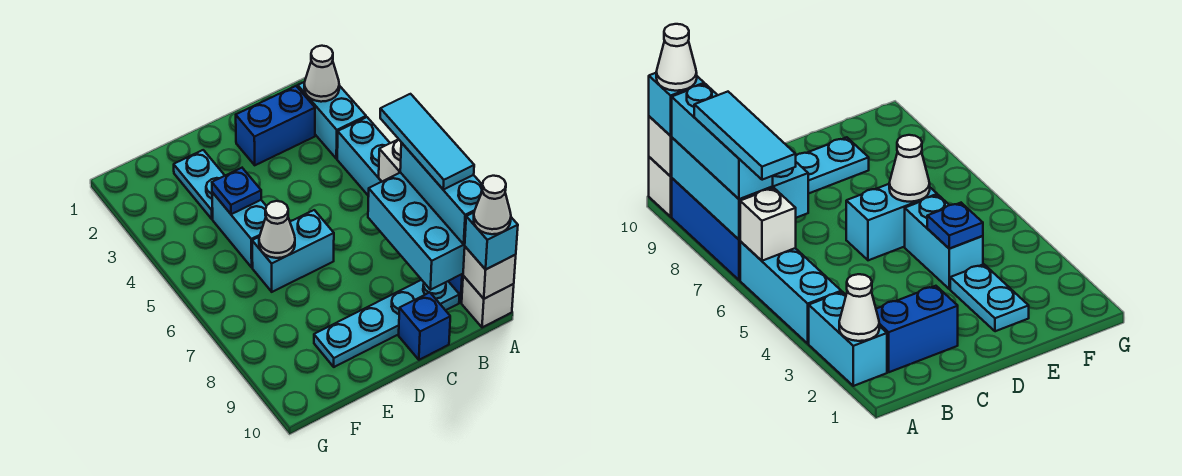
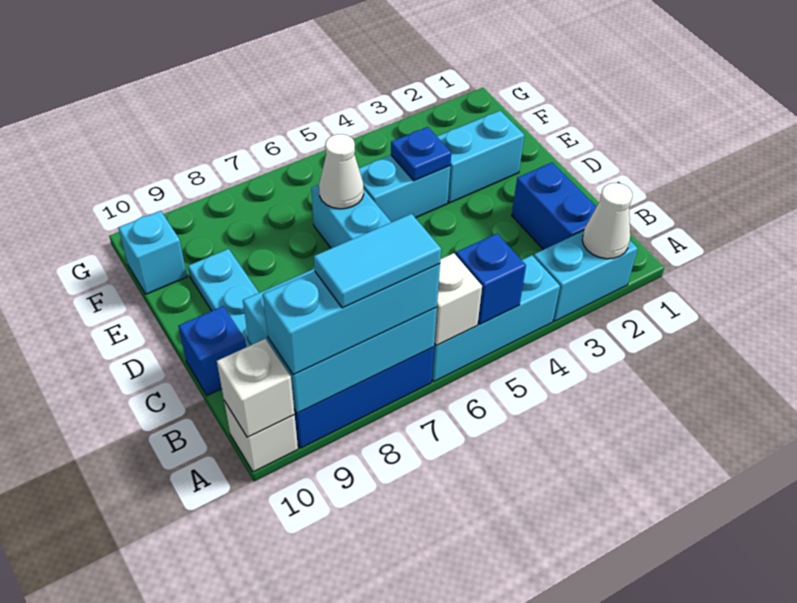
none -> blue 1x1 brick [456,234,526,324]
cyan 1x3 tile [380,94,474,190] -> cyan 1x2 tile [314,214,441,308]
cyan 1x1 brick [465,213,518,270] -> cyan 1x1 brick moved to [118,211,187,294]
white 1x1 cone [474,176,511,234] -> none
cyan 1x2 plate [174,150,225,219] -> cyan 1x2 brick [437,111,524,203]

